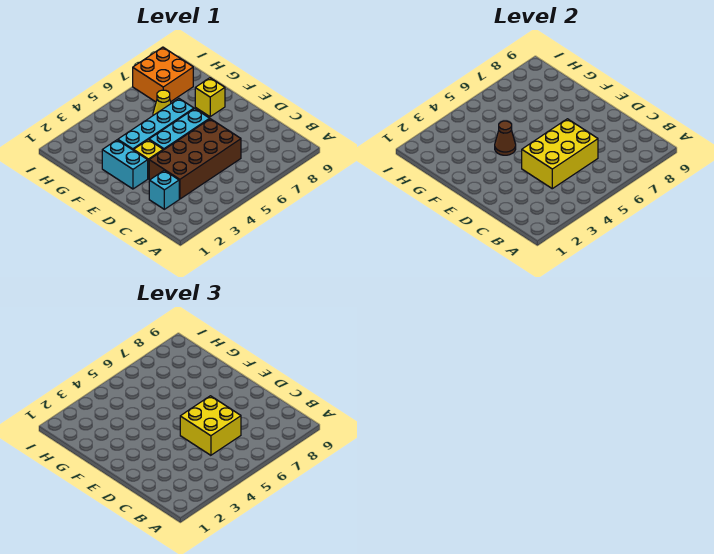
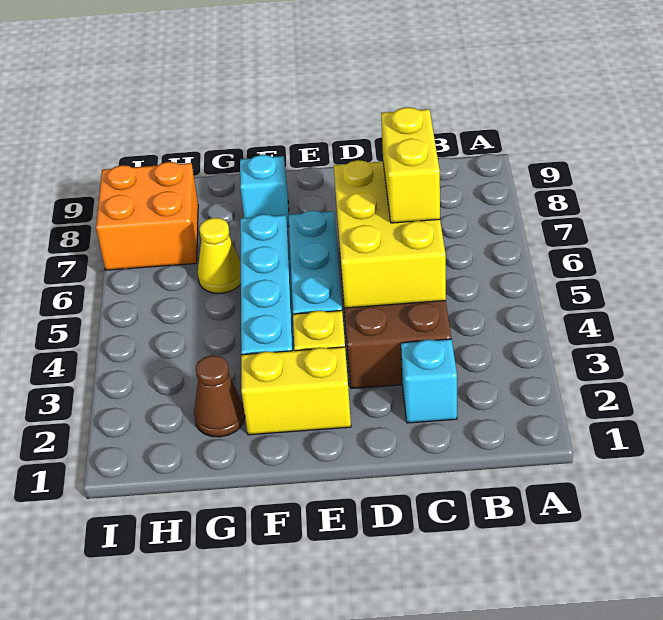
yellow 2x2 brick [180,396,241,455] -> yellow 1x2 brick [381,107,440,223]
cyan 1x2 brick [102,140,148,189] -> yellow 1x2 brick [241,347,351,435]
brown 1x1 cone [495,121,516,155] -> brown 1x1 cone moved to [194,355,245,437]
yellow 1x1 brick [195,78,225,117] -> cyan 1x1 brick [240,155,289,226]

